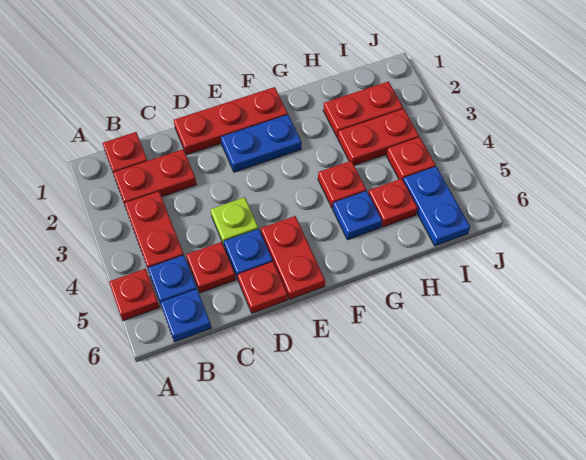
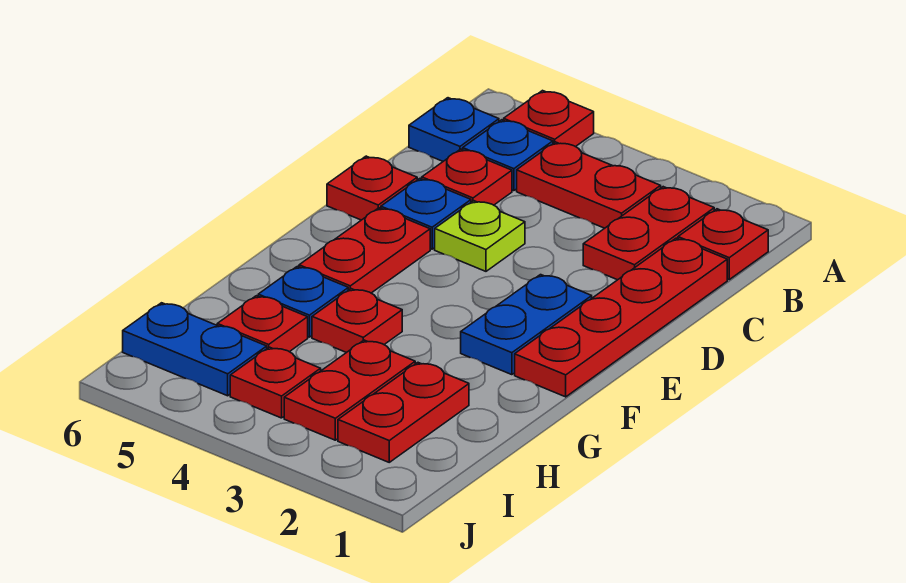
red 1x3 plate [174,87,288,155] -> red 1x4 plate [515,238,727,397]
red 1x2 plate [261,216,325,300] -> red 1x2 plate turned to [299,208,430,293]

